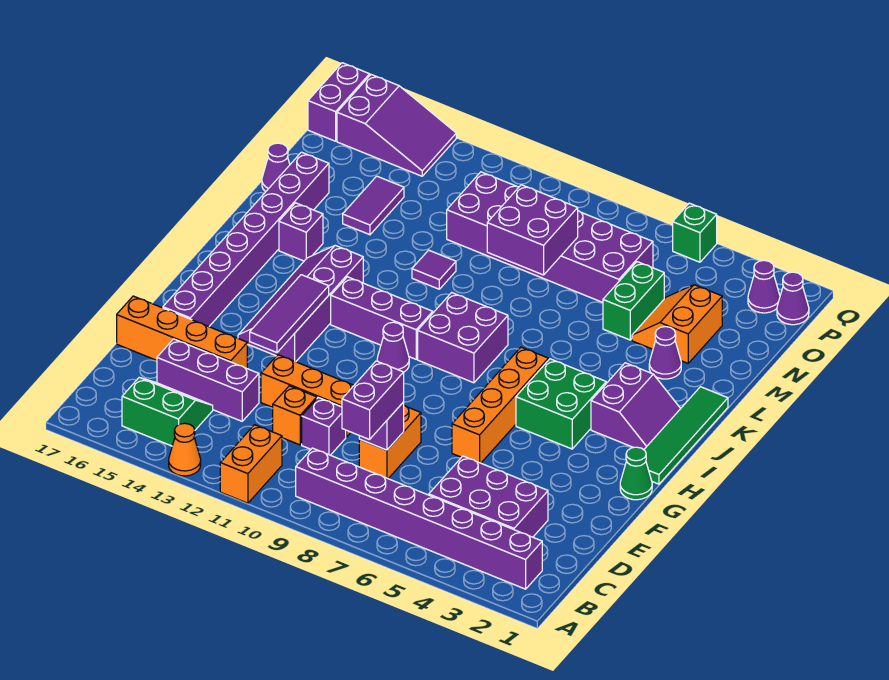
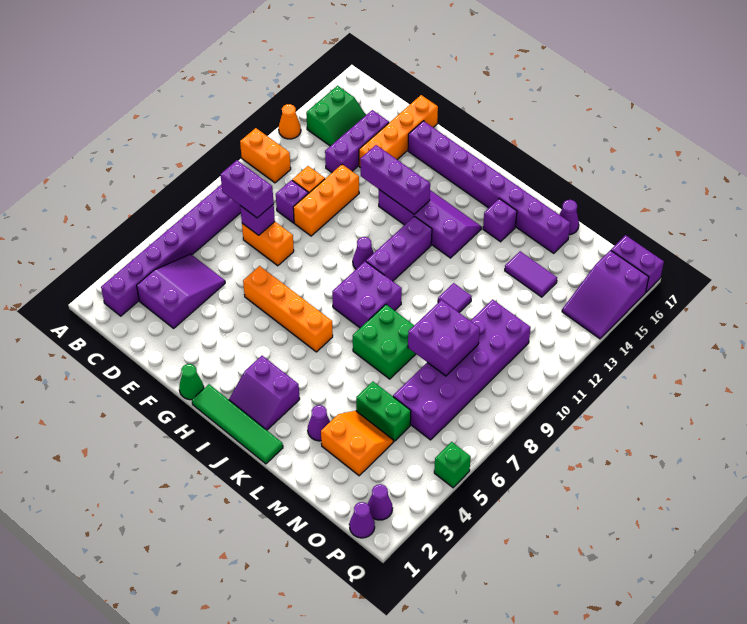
purple 2x3 brick [429,456,548,537] -> purple 2x3 slope [137,254,225,328]
purple 1x3 tile [250,275,329,352] -> purple 1x3 brick [360,145,430,214]
green 2x2 brick [516,359,606,449] -> green 2x2 brick moved to [353,304,416,379]

